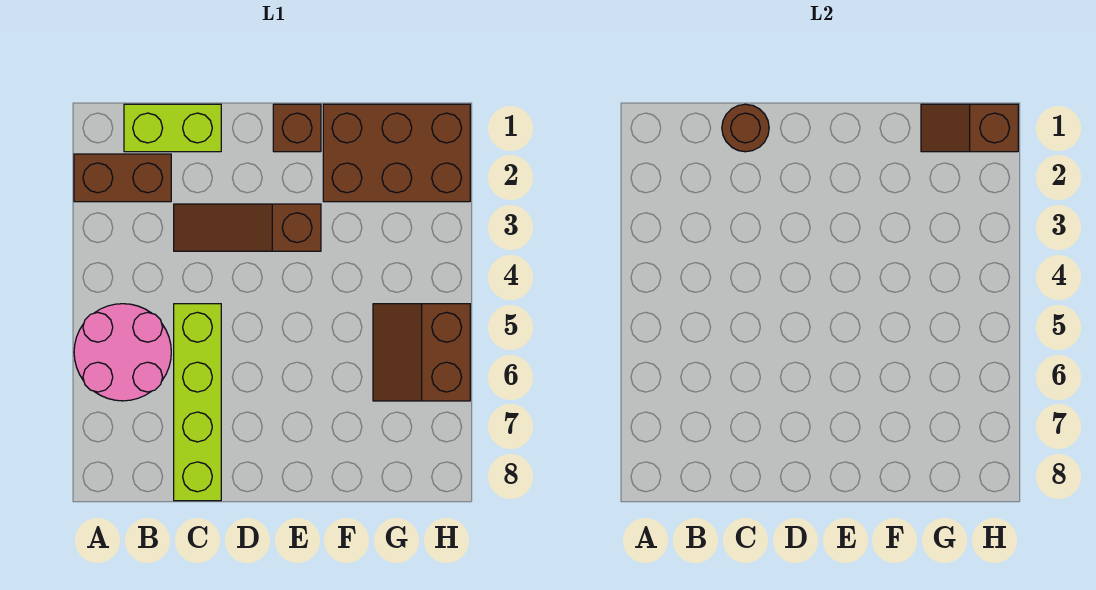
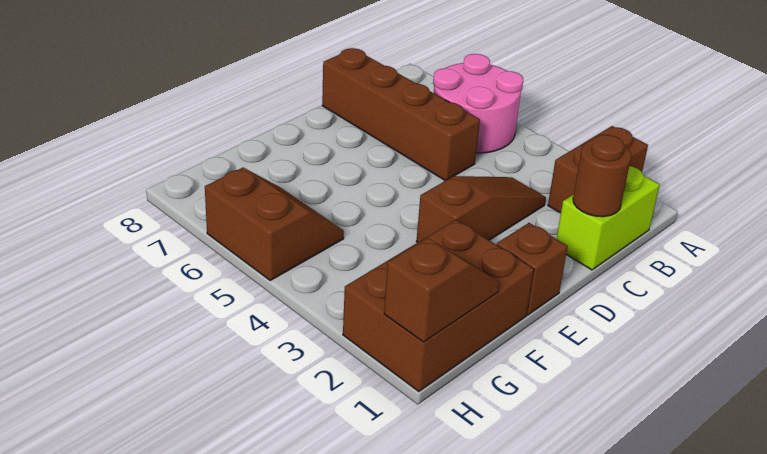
lime 1x4 brick [174,304,221,501] -> brown 1x4 brick [322,48,480,181]

